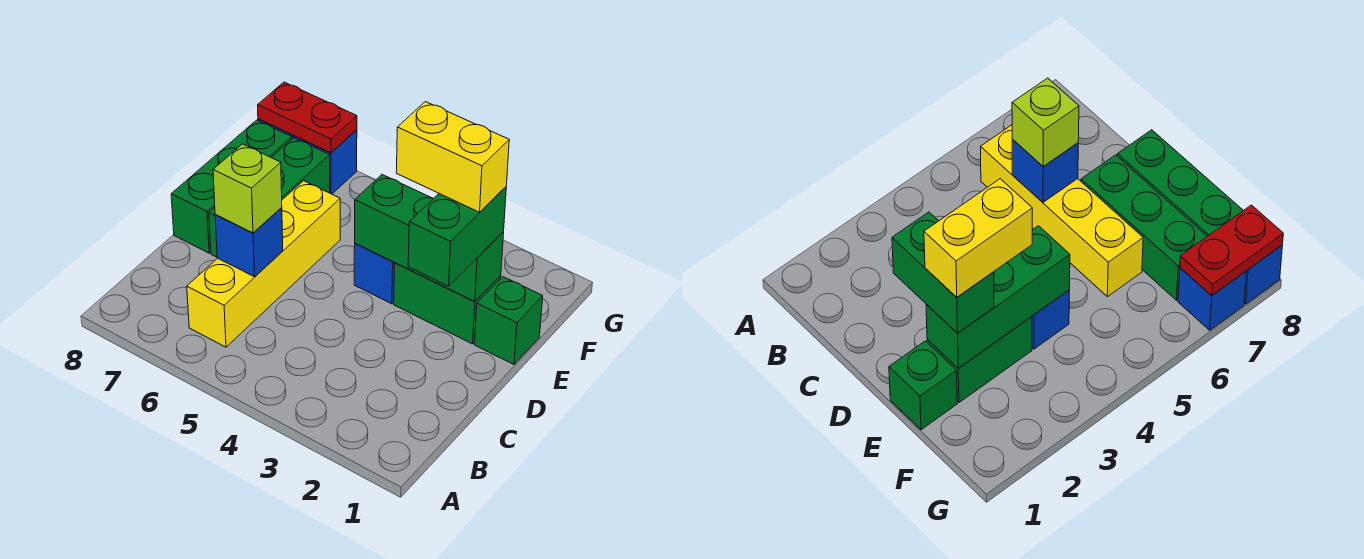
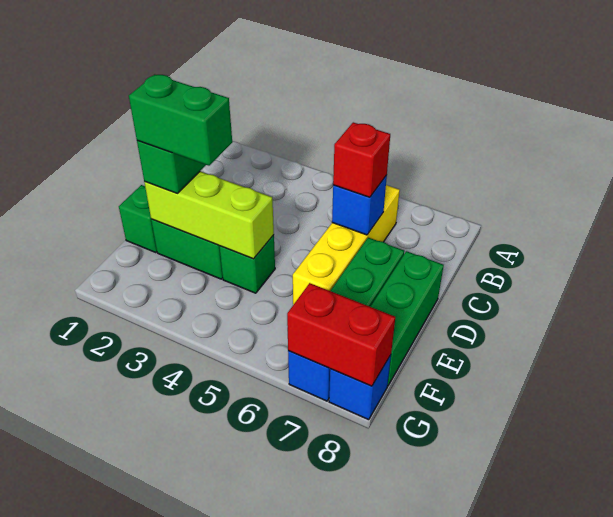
lime 1x1 brick [213,144,282,233] -> red 1x1 brick [333,122,390,197]
green 1x3 brick [355,175,504,302] -> lime 1x3 brick [144,171,274,259]
yellow 1x2 brick [396,102,509,212] -> green 1x2 brick [129,74,232,166]
blue 1x1 brick [354,243,395,304] -> green 1x1 brick [220,235,275,293]
red 1x2 plate [258,82,357,153] -> red 1x2 brick [287,283,395,386]

